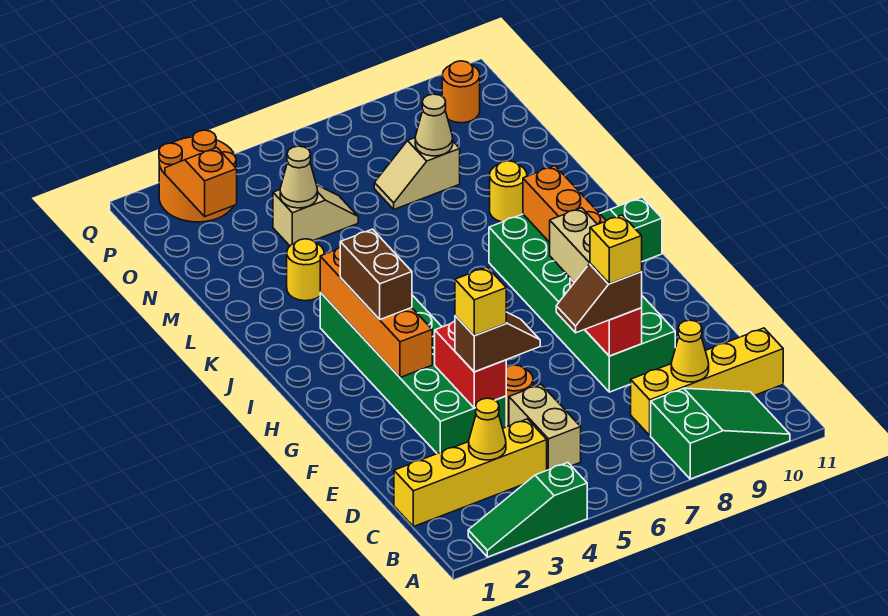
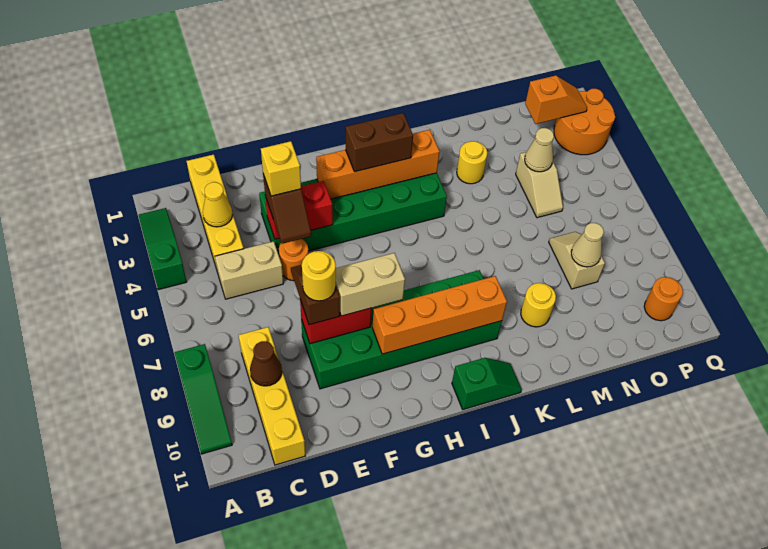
green 2x3 slope [651,388,790,479] -> green 1x3 slope [174,344,232,454]
yellow 1x1 cone [671,320,709,382] -> brown 1x1 cone [250,341,282,386]
yellow 1x1 brick [590,215,642,284] -> yellow 1x1 round brick [302,251,336,301]

